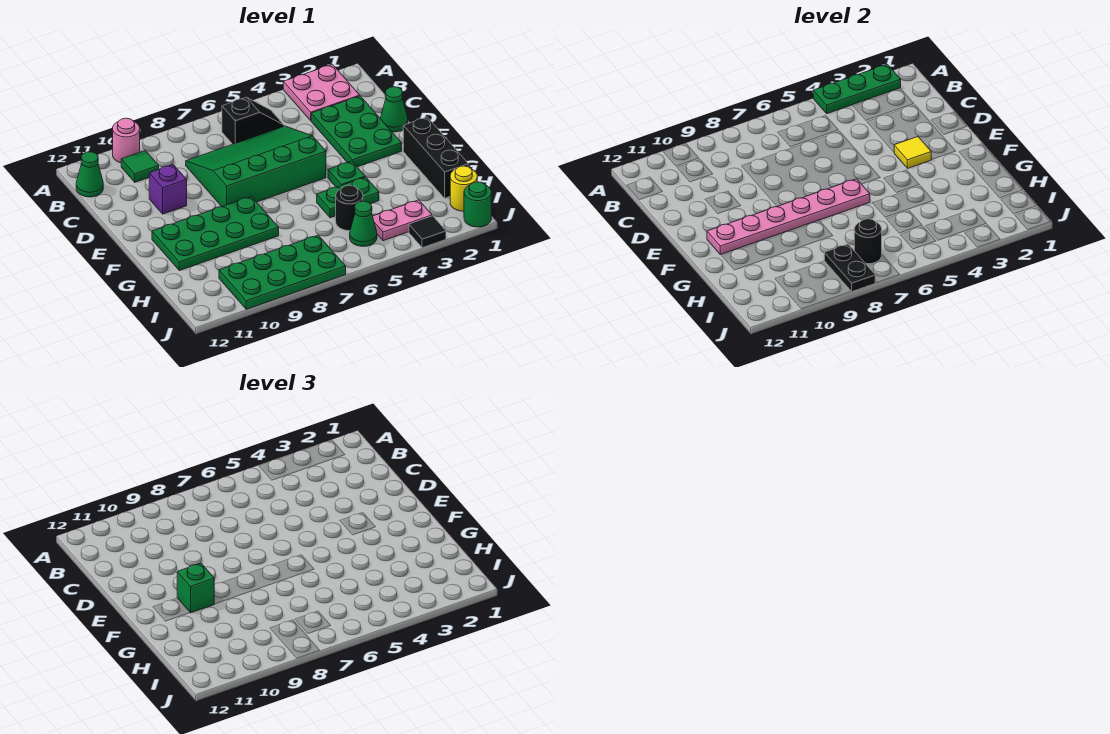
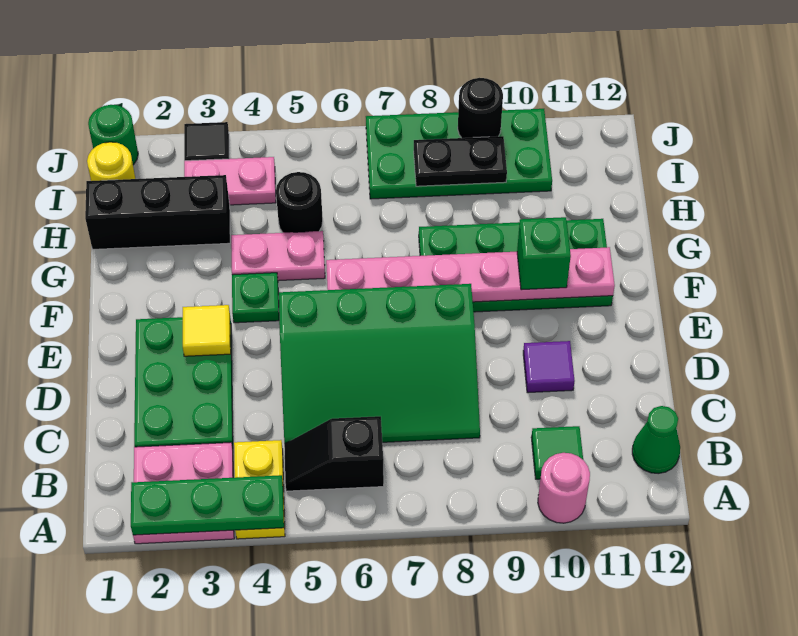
none -> yellow 1x2 plate [234,440,285,539]
green 1x1 cone [381,87,408,132] -> none
purple 1x1 brick [149,165,187,214] -> purple 1x1 tile [523,341,575,393]
black 1x3 brick [403,117,468,198] -> black 1x3 brick turned to [85,175,230,249]
green 1x2 plate [317,177,379,218] -> pink 1x2 plate [231,231,325,281]
green 1x1 cone [350,201,377,246] -> none
black 1x1 round brick [854,219,882,264] -> black 1x1 round brick moved to [458,78,503,138]
black 1x2 plate [824,244,875,292] -> black 1x2 plate turned to [414,136,507,186]

